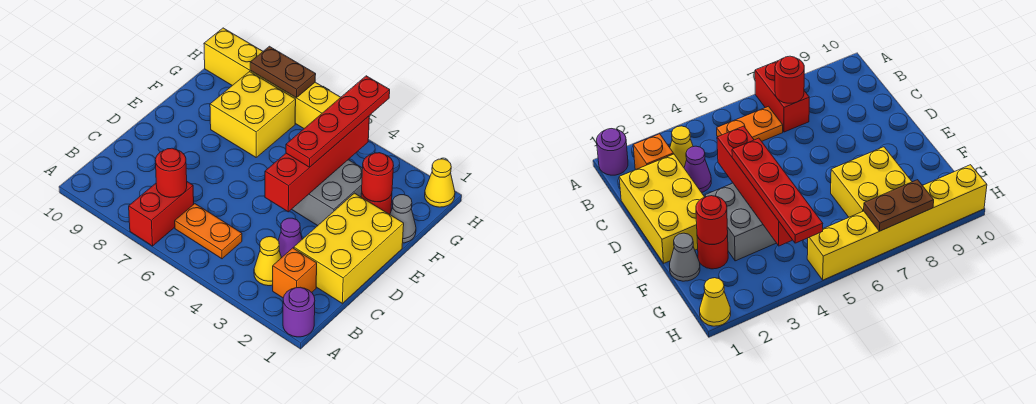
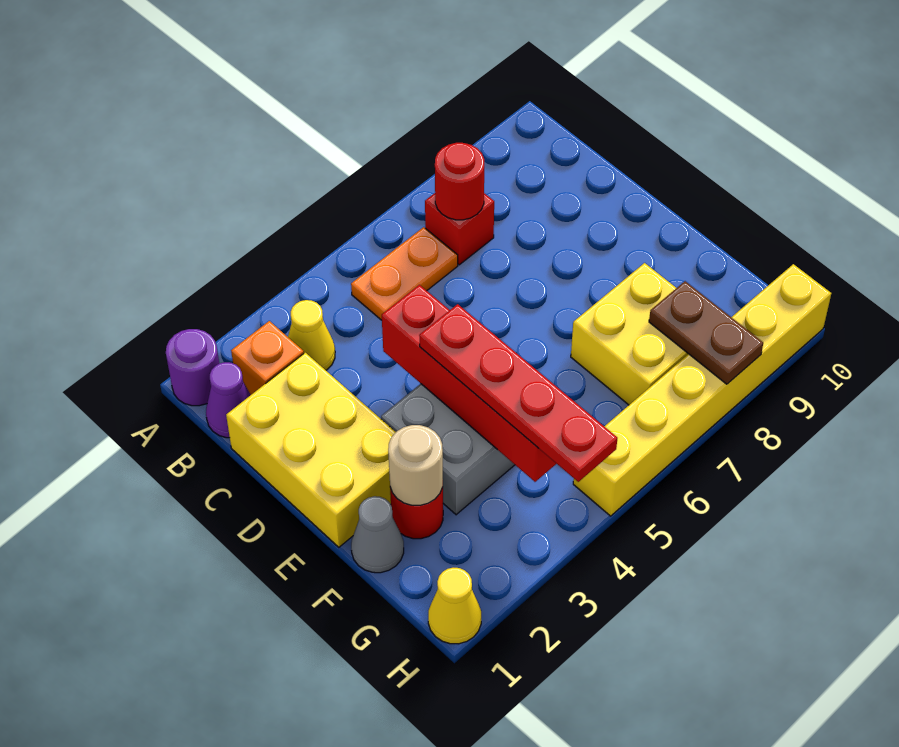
red 1x2 brick [129,182,194,246] -> red 1x1 brick [425,193,494,265]
purple 1x1 cone [278,218,302,258] -> purple 1x1 cone moved to [206,362,251,438]
red 1x1 round brick [362,153,394,202] -> tan 1x1 round brick [388,425,443,505]
brown 1x2 plate [250,46,316,98] -> brown 1x2 plate turned to [649,281,763,384]

